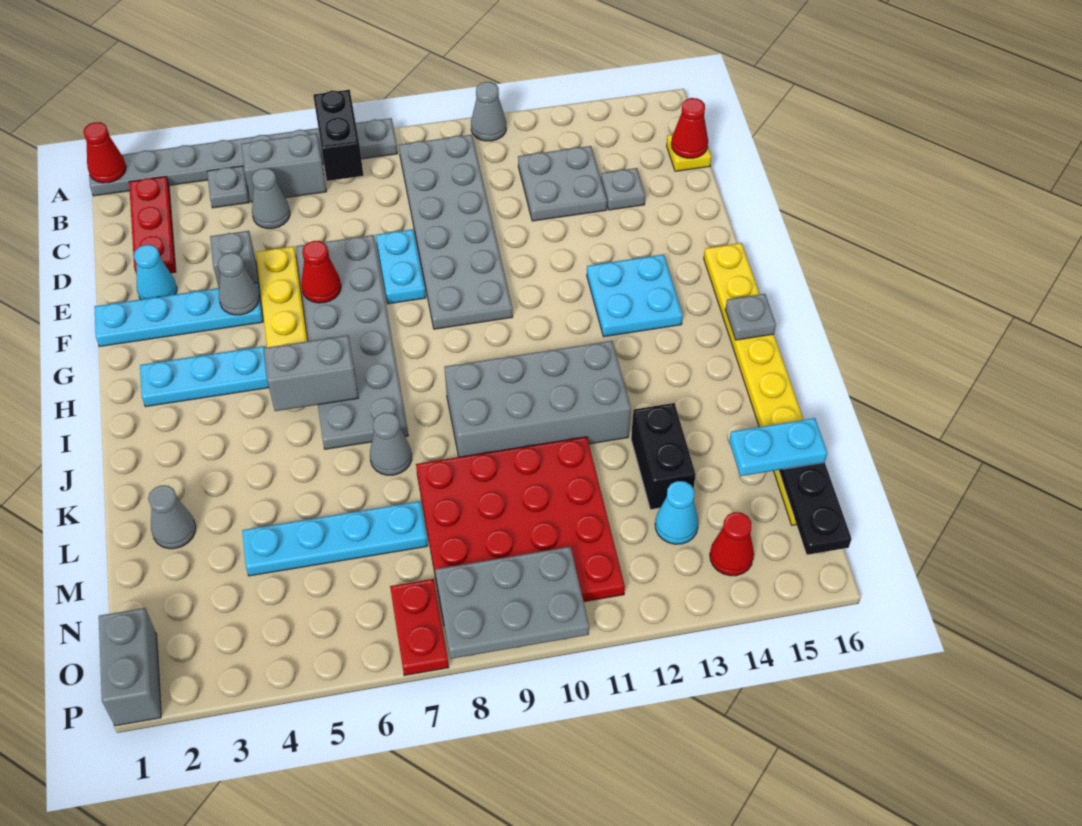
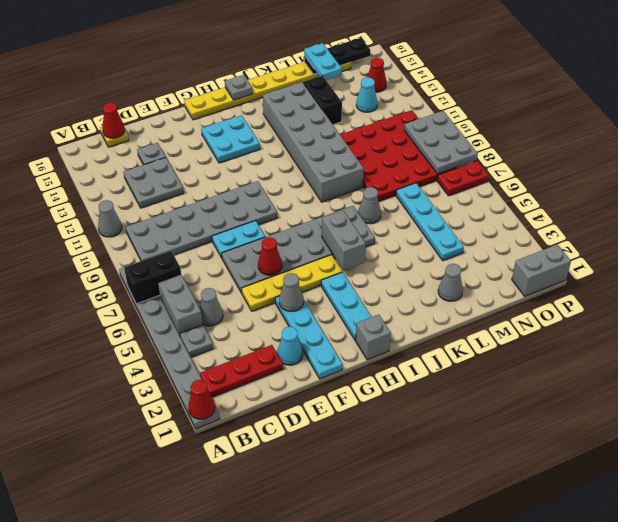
grey 1x1 brick [210,231,259,287] -> grey 1x1 brick moved to [356,314,391,360]
grey 2x4 brick [444,341,631,457] -> grey 2x6 brick [263,82,364,202]
black 1x2 brick [631,403,696,510] -> black 1x2 brick turned to [303,76,342,125]

